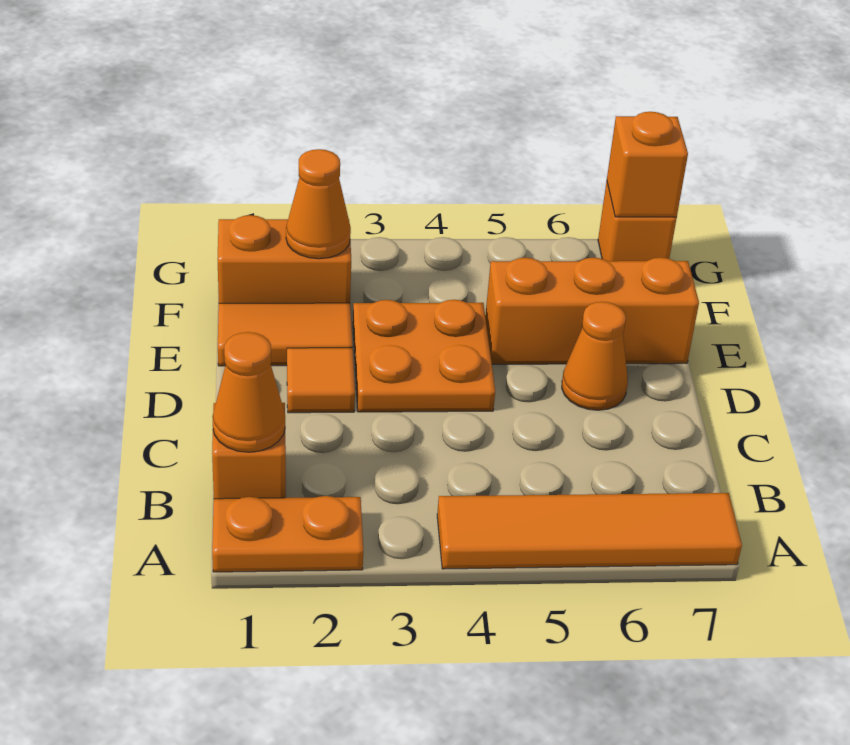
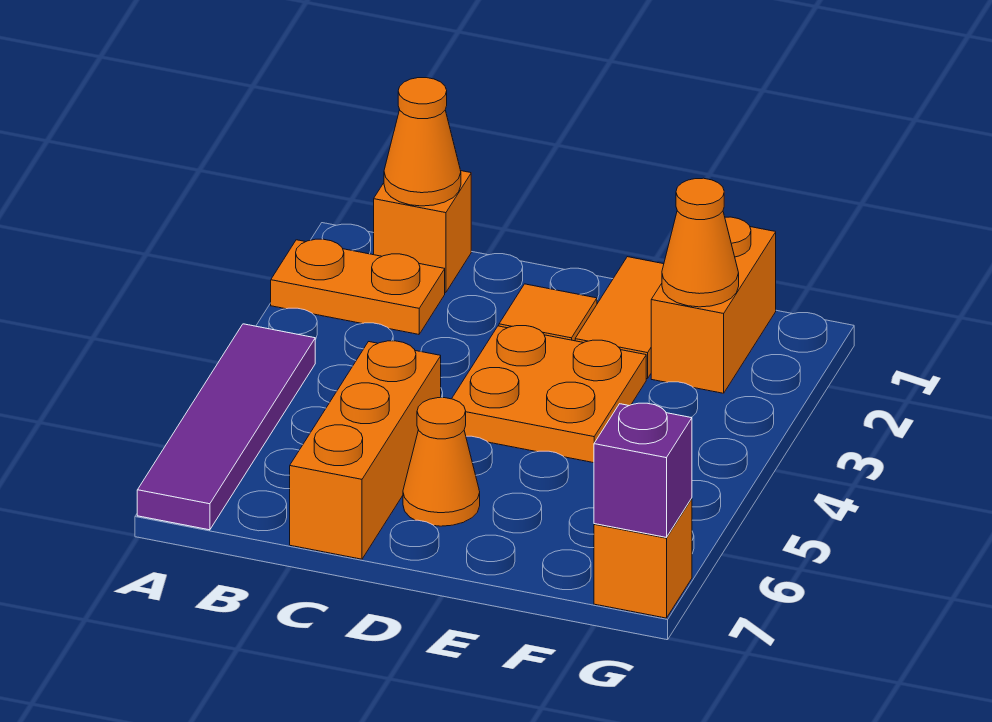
orange 1x2 plate [212,496,363,572] -> orange 1x2 plate turned to [271,239,445,334]
orange 1x4 tile [437,493,742,569] -> purple 1x4 tile [137,324,315,530]
orange 1x3 brick [485,257,699,364] -> orange 1x3 brick moved to [290,341,441,559]
orange 1x1 brick [607,112,688,217] -> purple 1x1 brick [594,403,692,537]

